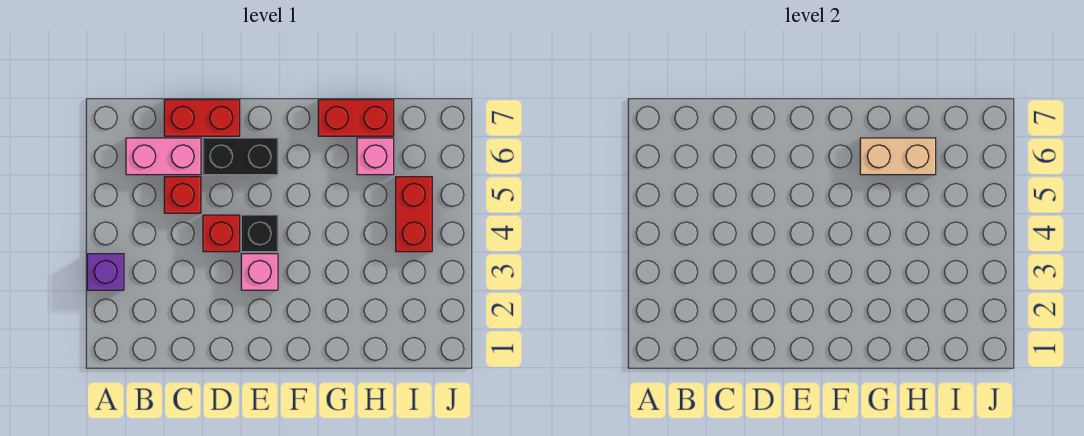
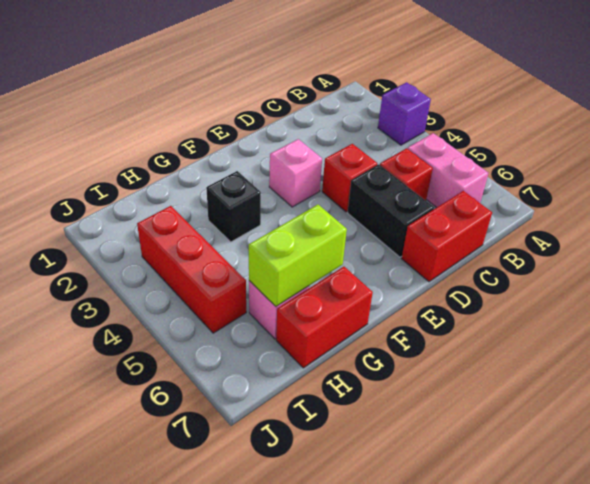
pink 1x2 brick [126,138,201,175] -> pink 1x2 brick turned to [408,133,488,208]
black 1x2 brick [203,138,278,175] -> black 1x2 brick turned to [347,164,434,257]
black 1x1 brick [241,215,278,252] -> black 1x1 brick moved to [206,171,261,242]
tan 1x2 brick [860,138,936,175] -> lime 1x2 brick [249,205,347,306]
red 1x2 brick [396,177,432,252] -> red 1x3 brick [137,206,246,333]

